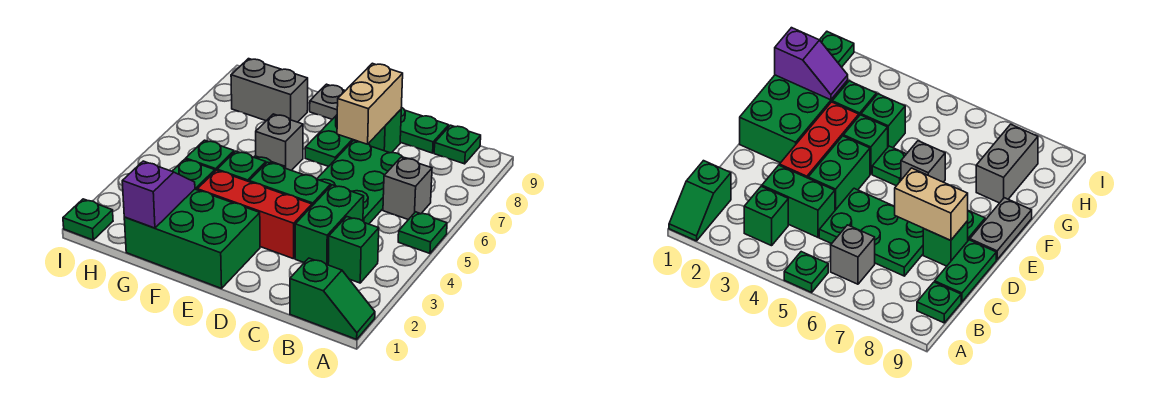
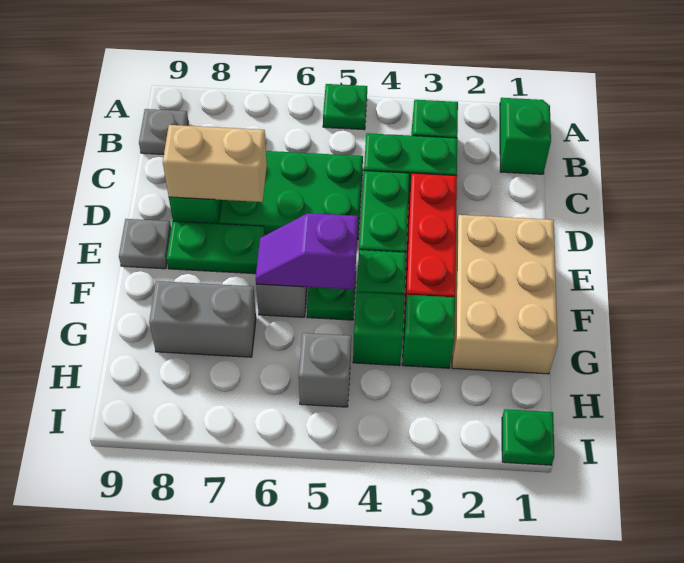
grey 1x1 brick [383,158,432,220] -> grey 1x1 brick moved to [299,333,351,407]
green 1x1 plate [434,125,481,164] -> grey 1x1 plate [139,109,188,154]
green 1x2 plate [400,107,449,153] -> none
green 2x3 brick [124,189,260,288] -> tan 2x3 brick [452,215,558,374]
grey 1x2 plate [310,84,345,119] -> grey 1x1 plate [119,219,171,269]
purple 1x2 slope [122,161,195,228] -> purple 1x2 slope moved to [256,213,358,289]
grey 1x2 brick [231,59,308,122] -> grey 1x2 brick turned to [149,281,256,357]

